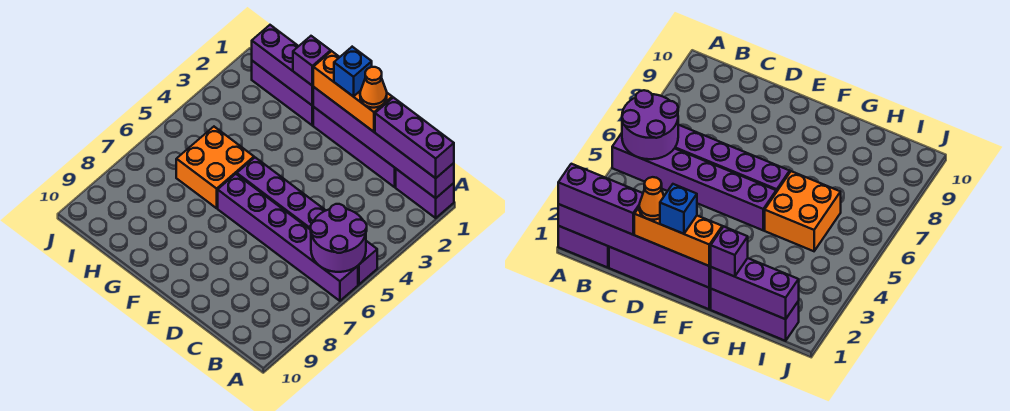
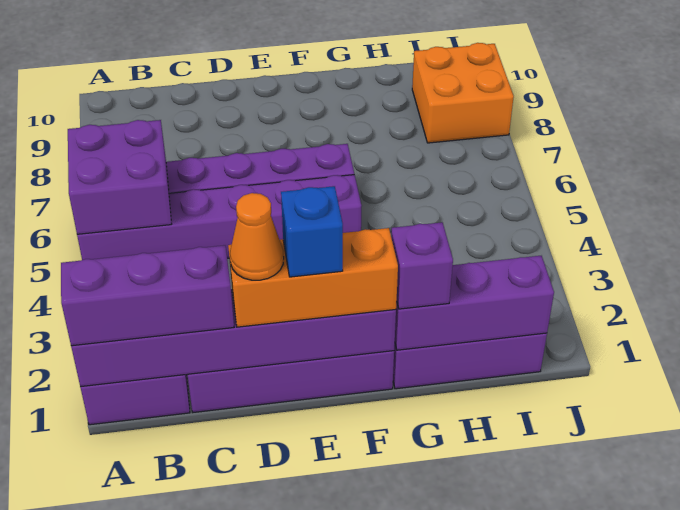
purple 2x2 round brick [310,204,367,272] -> purple 2x2 brick [68,120,171,234]
orange 2x2 brick [176,127,254,208] -> orange 2x2 brick moved to [412,43,514,143]

